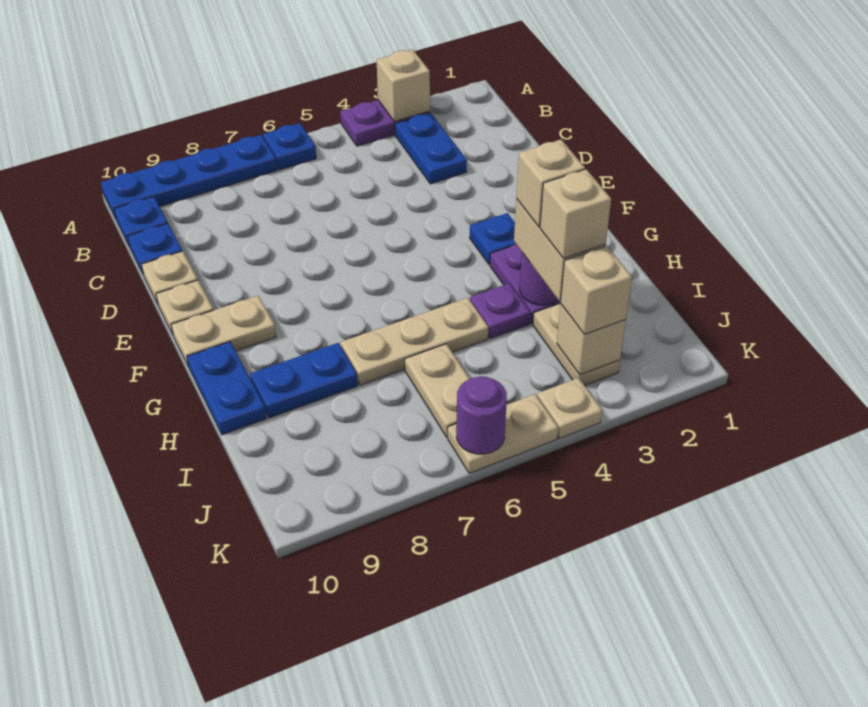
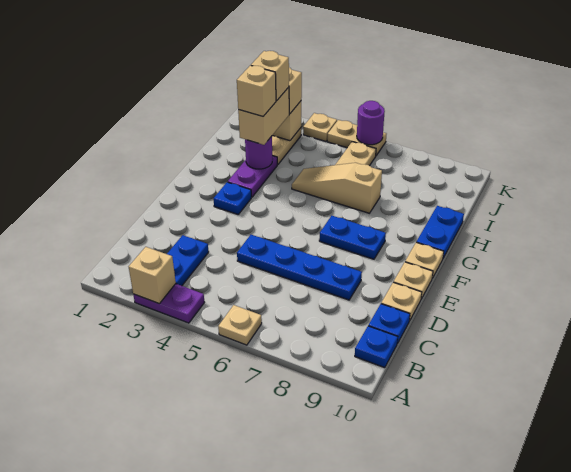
blue 1x1 plate [263,123,316,170] -> tan 1x1 plate [218,305,262,345]
blue 1x4 plate [101,135,277,219] -> blue 1x4 plate moved to [237,235,362,300]
tan 1x2 plate [171,296,276,367] -> tan 1x1 plate [405,242,444,278]
purple 1x1 plate [470,283,531,339] -> none
tan 1x3 plate [341,298,488,385] -> tan 1x3 slope [292,163,382,213]
blue 1x2 plate [250,343,358,418] -> blue 1x2 plate moved to [319,216,386,259]

